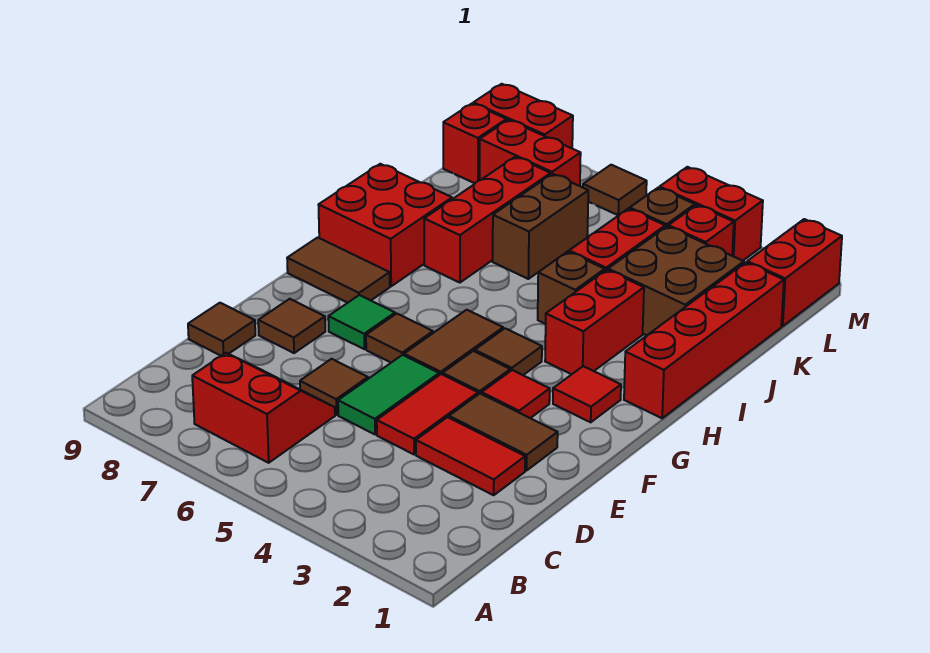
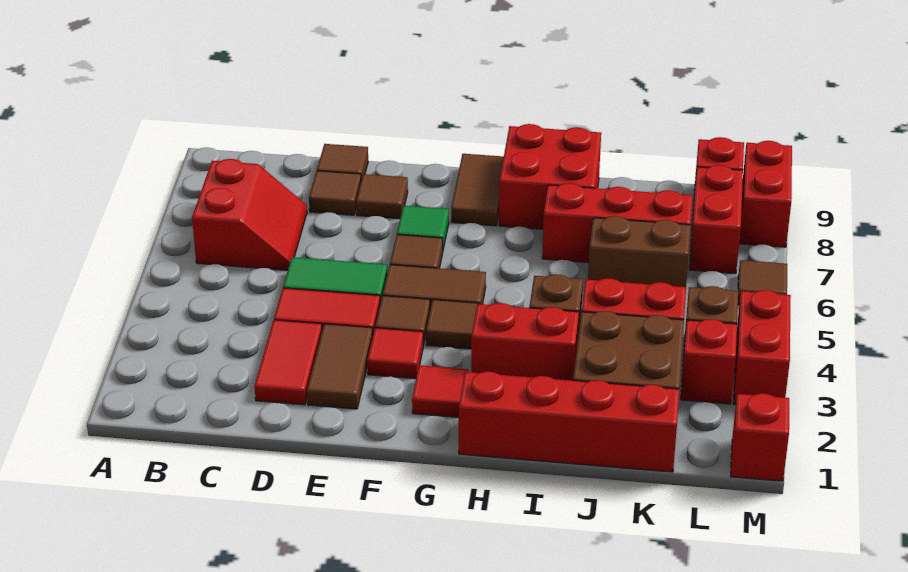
brown 1x1 tile [300,359,368,415] -> brown 1x1 tile moved to [309,171,361,215]
red 1x2 brick [747,219,842,326] -> red 1x1 brick [731,393,789,481]

